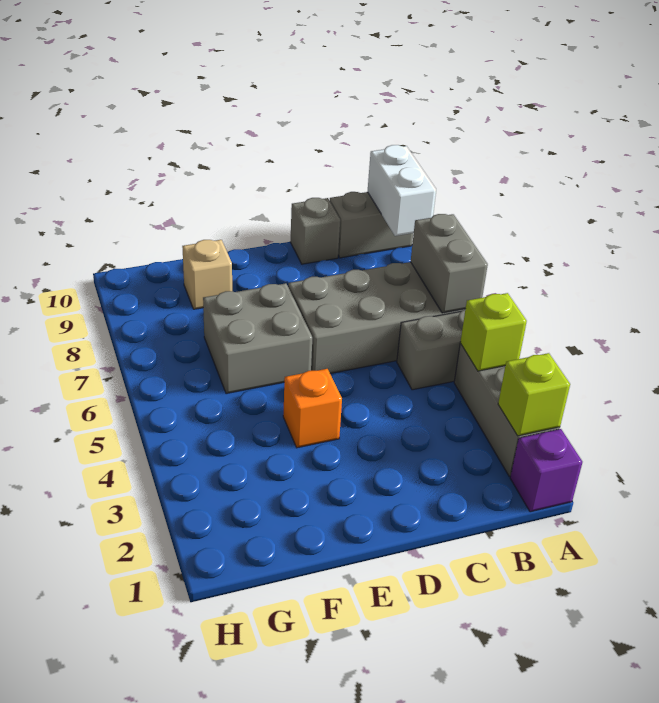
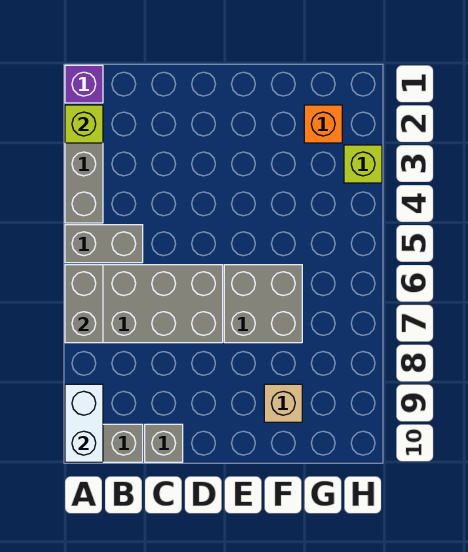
lime 1x1 brick [460,293,527,371] -> lime 1x1 brick moved to [344,145,382,183]
orange 1x1 brick [283,369,342,448] -> orange 1x1 brick moved to [304,105,342,143]

